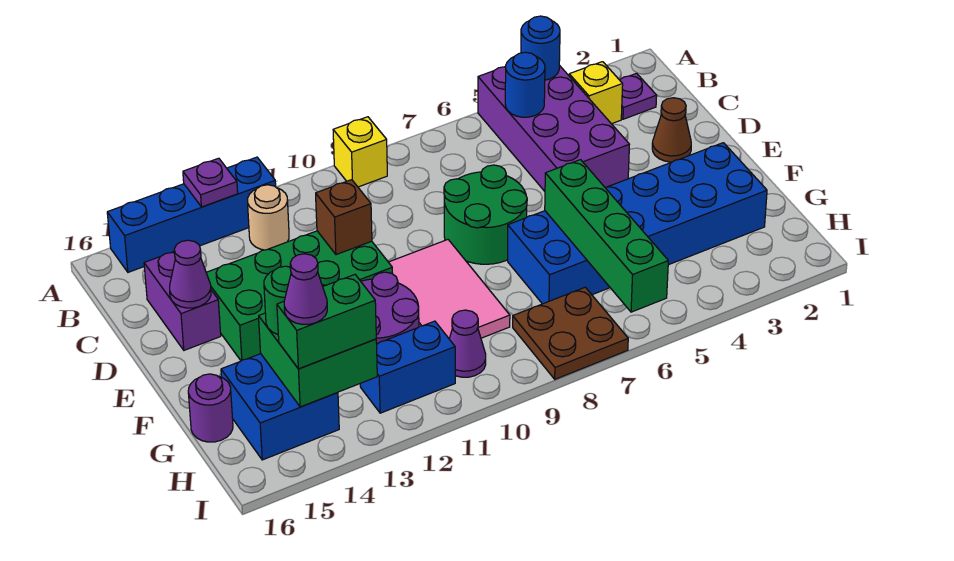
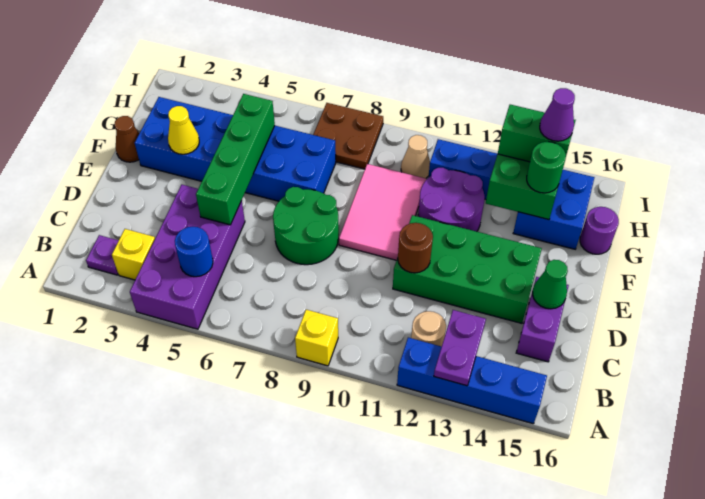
blue 1x1 round brick [521,16,560,80] -> none
purple 1x1 plate [183,158,238,207] -> purple 1x2 plate [434,310,486,386]
brown 1x1 cone [652,98,691,162] -> brown 1x1 cone moved to [114,116,139,162]
brown 1x1 brick [316,180,372,255] -> brown 1x1 round brick [398,223,433,273]
purple 1x1 cone [170,240,211,308] -> green 1x1 cone [532,260,568,309]
none -> yellow 1x1 cone [168,106,199,154]
green 1x4 brick [545,160,668,312] -> green 1x4 brick moved to [196,94,275,225]
purple 1x1 cone [449,310,486,377] -> tan 1x1 cone [401,135,430,178]

